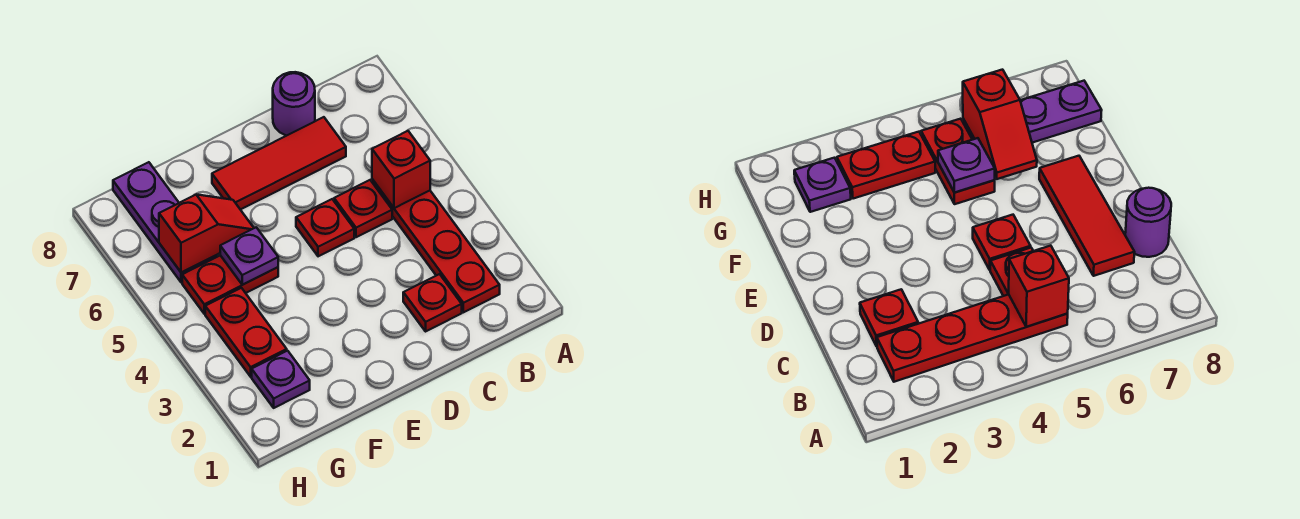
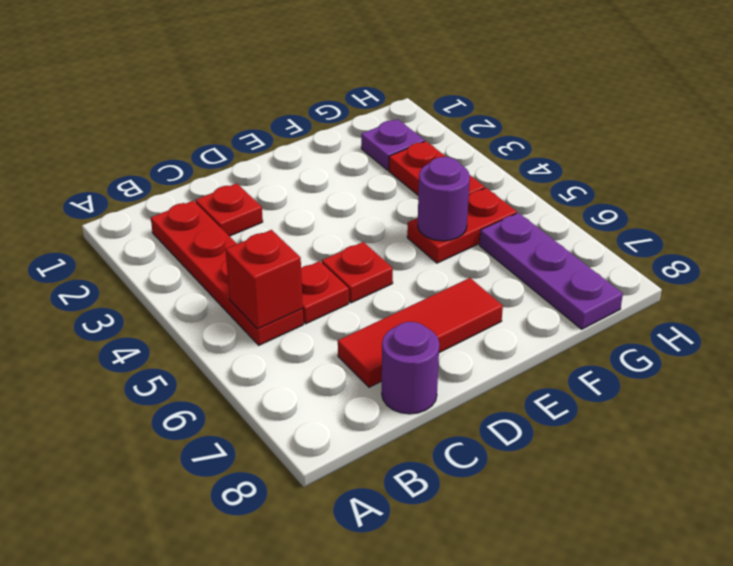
purple 1x1 plate [220,227,278,285] -> purple 1x1 round brick [418,157,470,241]
red 1x2 slope [159,195,254,273] -> none

